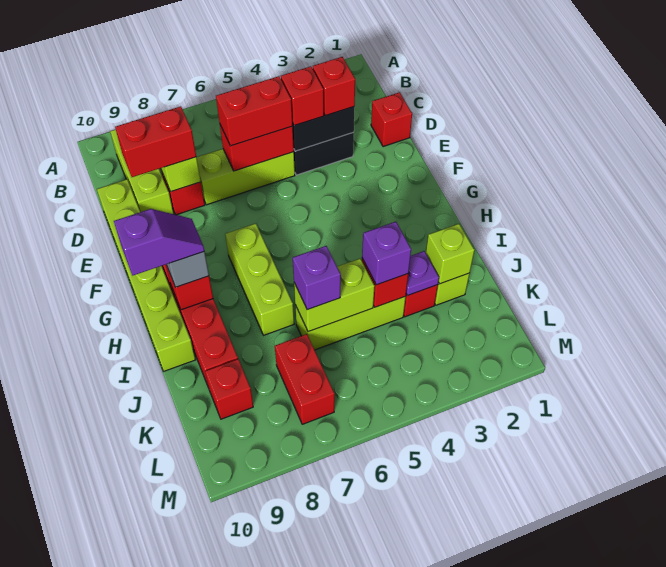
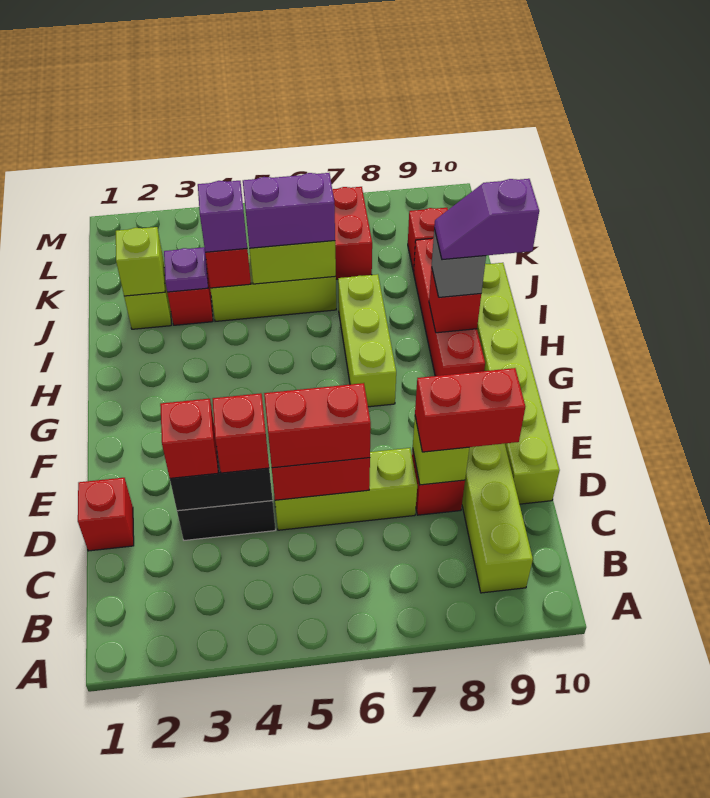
purple 1x1 brick [293,246,341,310] -> purple 1x2 brick [243,173,335,248]

